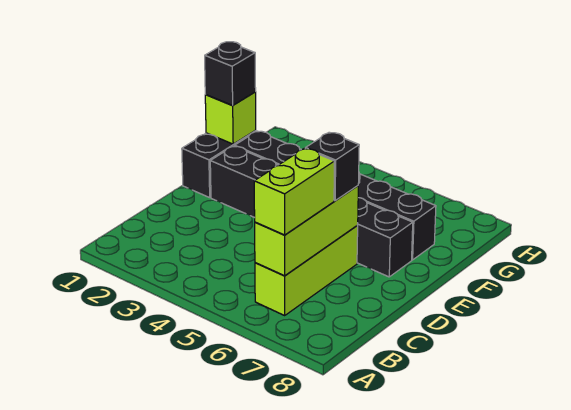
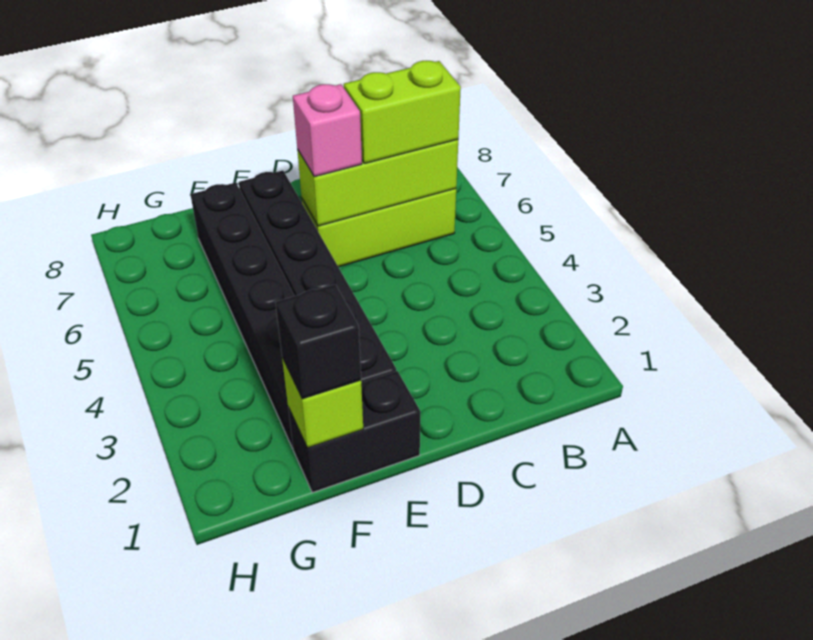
black 1x1 brick [305,132,359,201] -> pink 1x1 brick [293,84,362,177]

